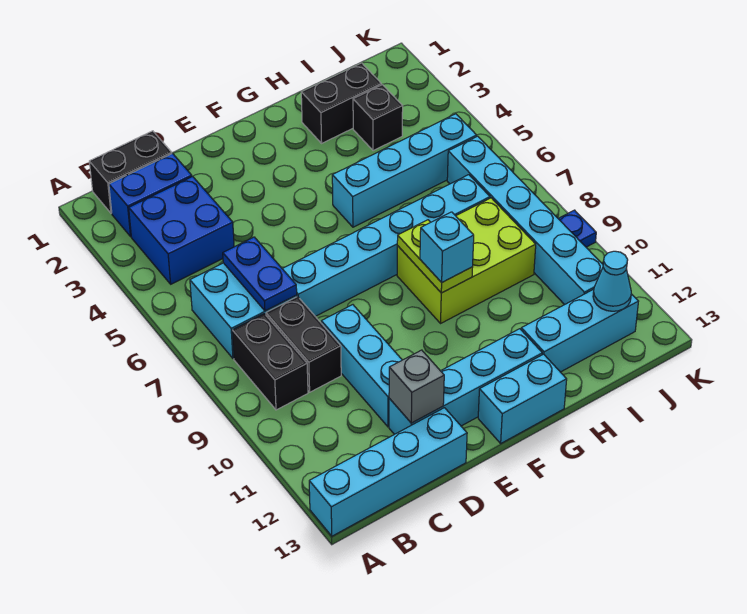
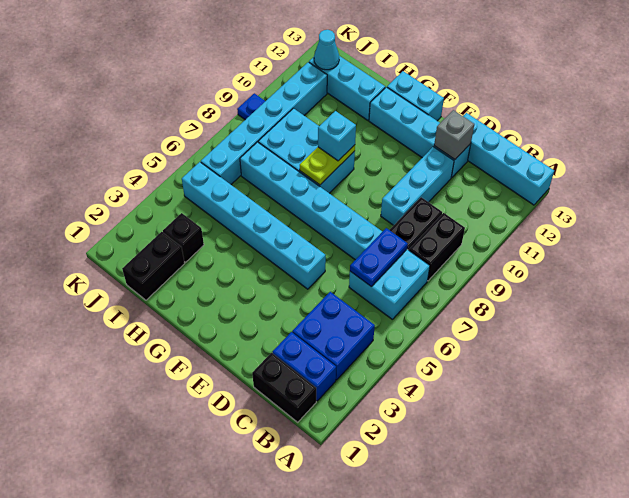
cyan 1x4 brick [332,114,477,227] -> cyan 1x6 brick [182,162,326,289]
lime 2x3 brick [397,198,536,323] -> cyan 2x3 brick [258,108,355,193]
black 1x2 brick [301,63,381,143] -> black 1x2 brick turned to [122,232,185,300]

